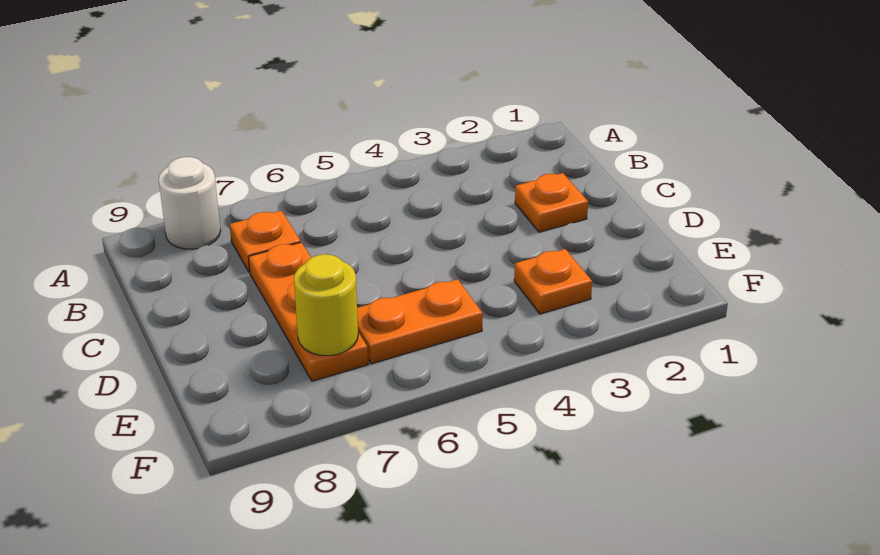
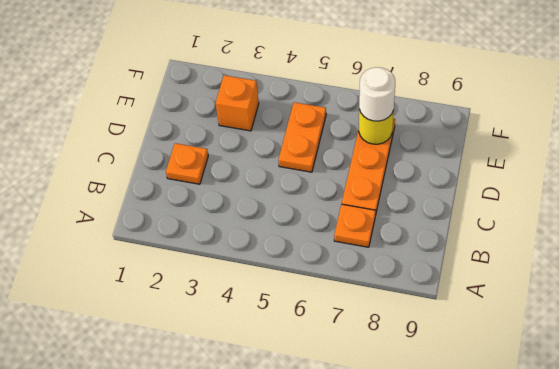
white 1x1 round brick [159,157,221,249] -> white 1x1 round brick moved to [359,67,395,121]
orange 1x1 plate [514,249,592,314] -> orange 1x1 brick [215,75,259,131]
orange 1x2 plate [357,279,483,364] -> orange 1x2 plate turned to [278,102,326,172]

